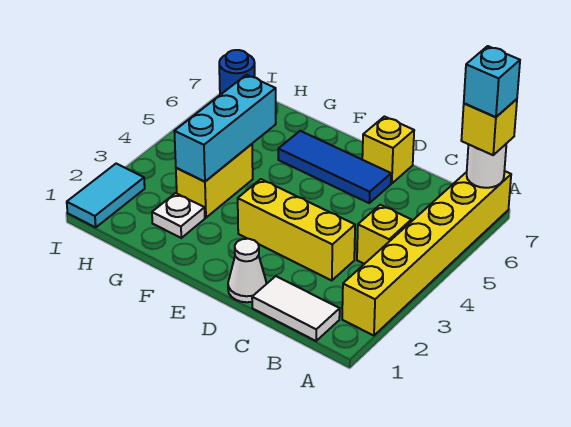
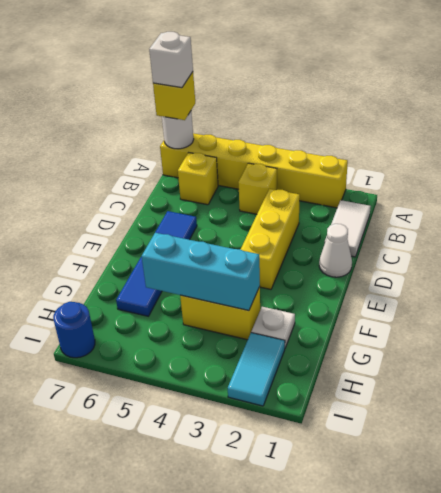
cyan 1x1 brick [464,46,520,117] -> white 1x1 brick [149,32,193,88]
blue 1x3 tile [278,131,391,203] -> blue 1x4 tile [116,211,197,316]
yellow 1x1 brick [362,117,414,184] -> yellow 1x1 brick moved to [178,153,218,205]
cyan 1x2 tile [67,164,145,227] -> cyan 1x2 tile turned to [228,333,285,406]

